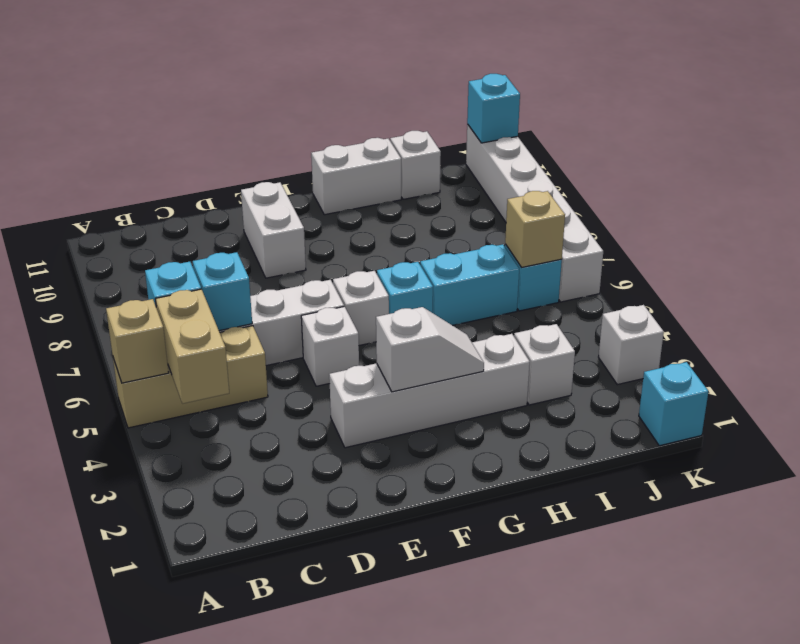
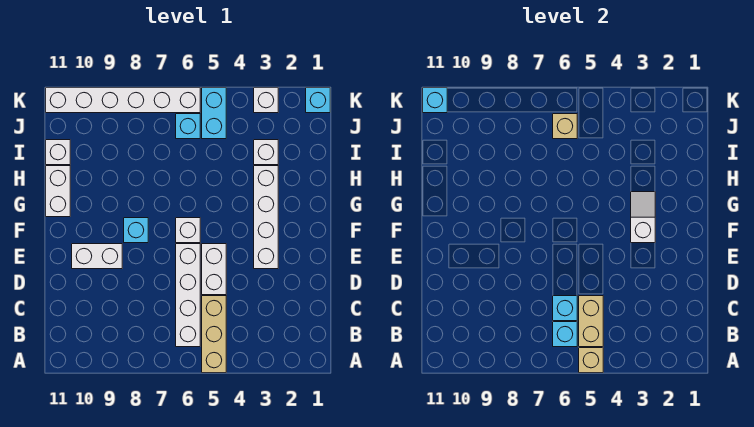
tan 1x2 brick [155,289,229,404] -> tan 1x2 brick turned to [579,296,603,347]
white 1x1 brick [301,307,359,386] -> white 1x2 brick [202,244,226,295]
cyan 1x1 brick [377,262,433,314] -> cyan 1x1 brick moved to [124,218,148,243]
cyan 1x2 brick [420,244,519,325] -> cyan 1x2 brick moved to [202,88,226,139]

